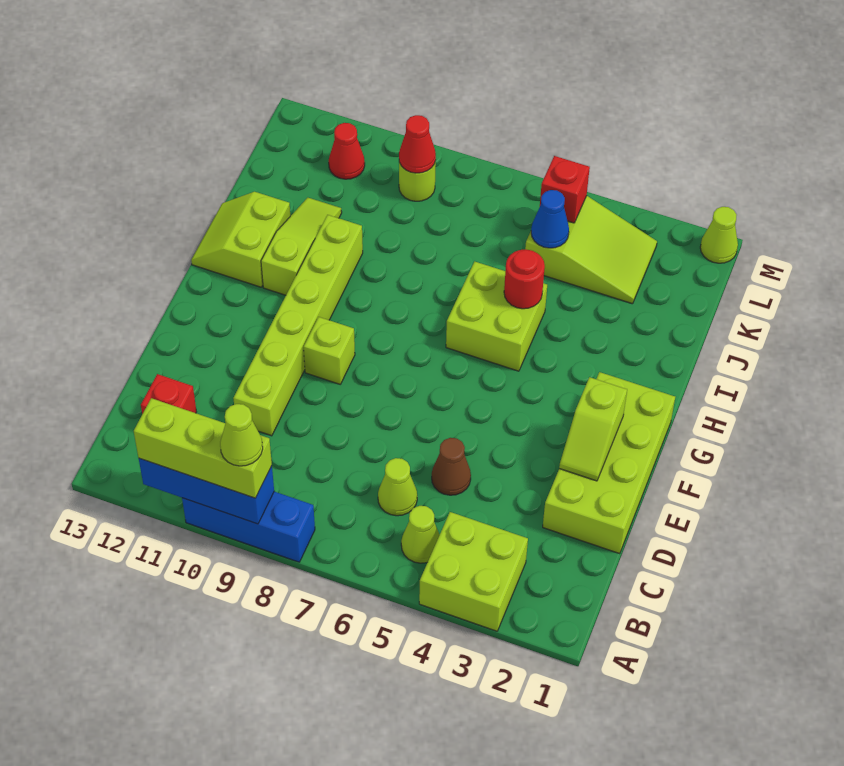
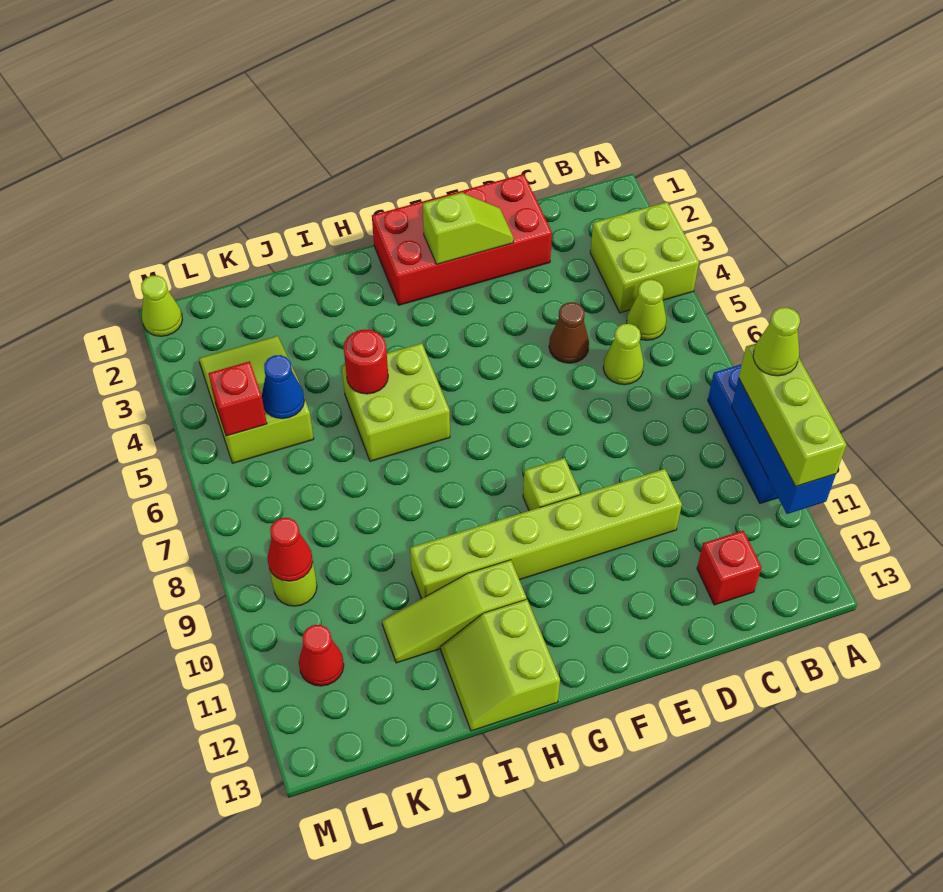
lime 2x4 brick [543,372,675,554] -> red 2x4 brick [372,174,552,305]
lime 2x2 slope [191,192,290,287] -> lime 2x2 slope turned to [441,599,560,731]

